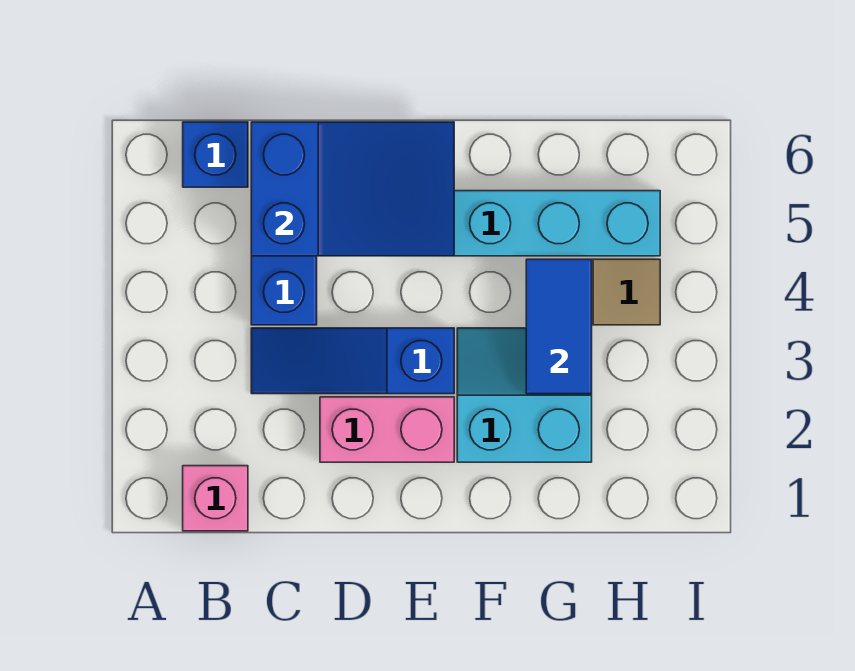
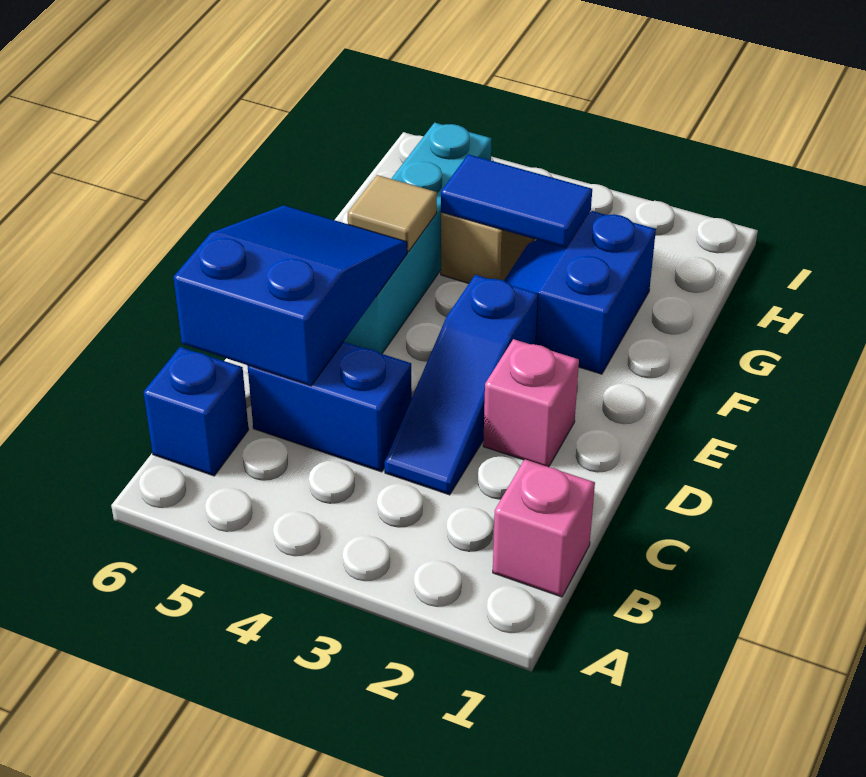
pink 1x2 brick [320,397,454,462] -> pink 1x1 brick [483,339,579,467]
cyan 2x2 slope [457,328,592,462] -> blue 2x2 slope [504,211,656,374]
none -> tan 1x1 tile [348,175,437,252]

